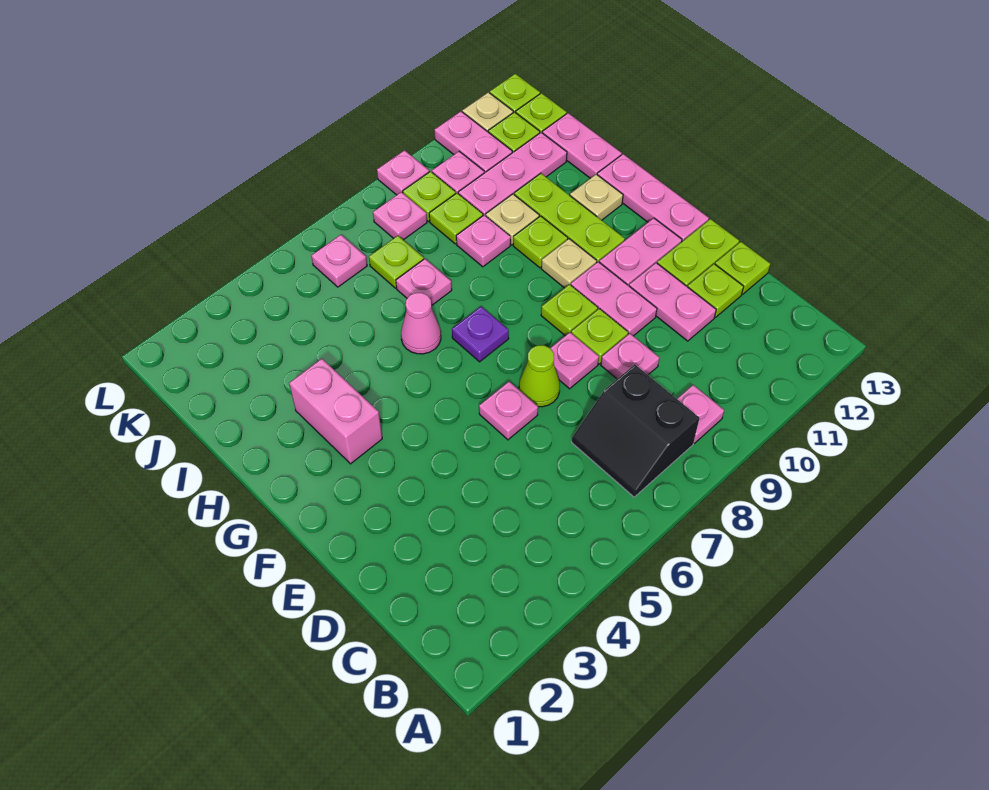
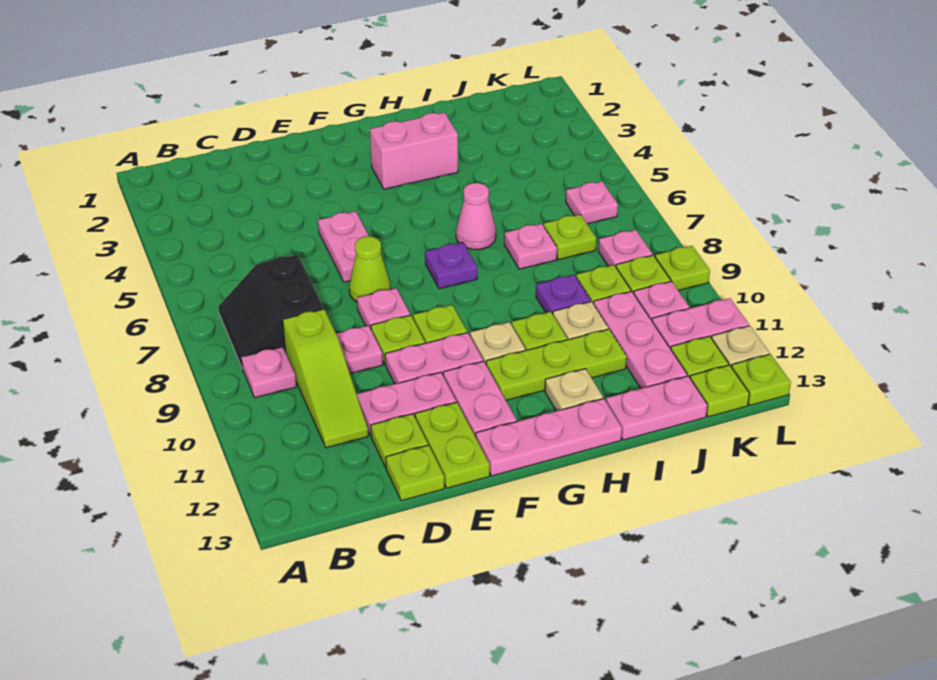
black 2x2 slope [572,365,700,497] -> black 2x2 slope turned to [218,255,324,367]
none -> lime 1x3 slope [283,309,368,448]
pink 1x1 plate [479,382,538,440] -> pink 1x2 plate [318,211,369,282]
pink 1x1 plate [456,215,511,267] -> purple 1x1 plate [536,275,591,314]
pink 1x1 plate [377,150,429,195] -> lime 1x1 plate [655,246,710,291]

